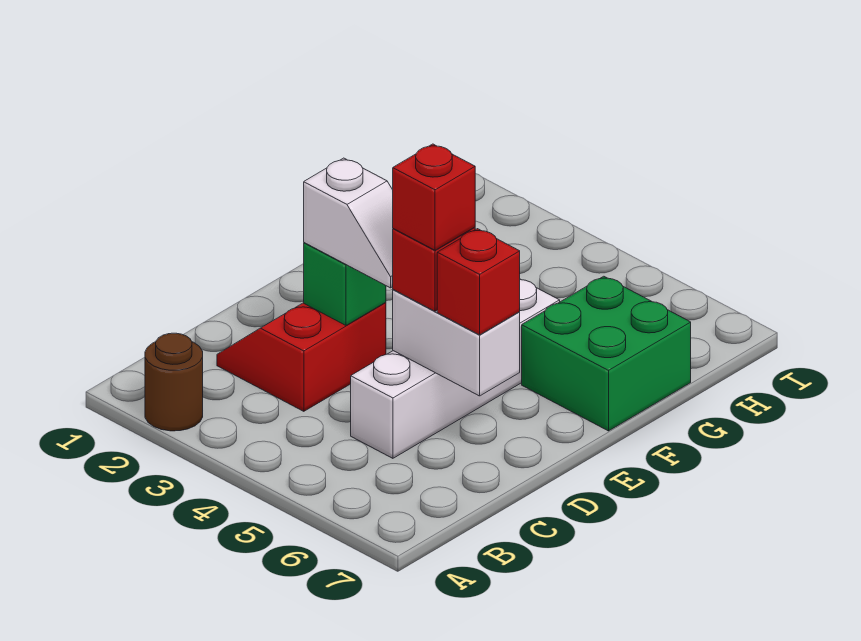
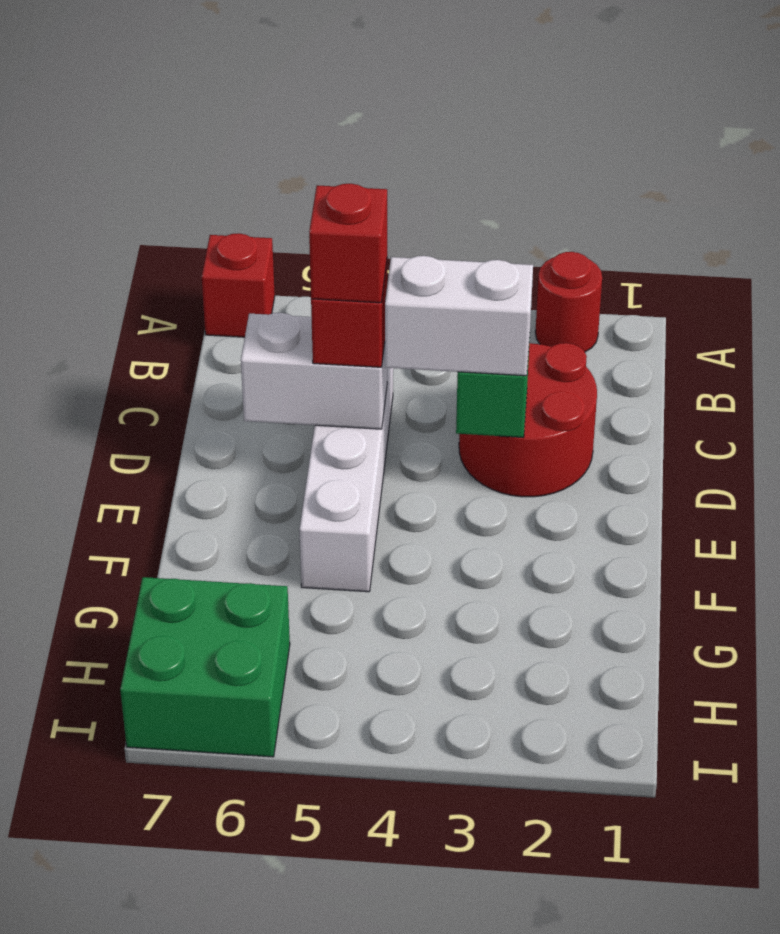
brown 1x1 round brick [145,333,203,431] -> red 1x1 round brick [535,252,602,352]
red 2x2 slope [217,302,386,411] -> red 2x2 round brick [459,343,597,497]
white 1x2 slope [304,158,393,288] -> white 1x2 brick [385,256,533,376]
red 1x1 brick [437,229,520,335] -> red 1x1 brick moved to [202,233,275,337]
green 2x2 brick [522,276,691,431] -> green 2x2 brick moved to [120,577,290,757]

